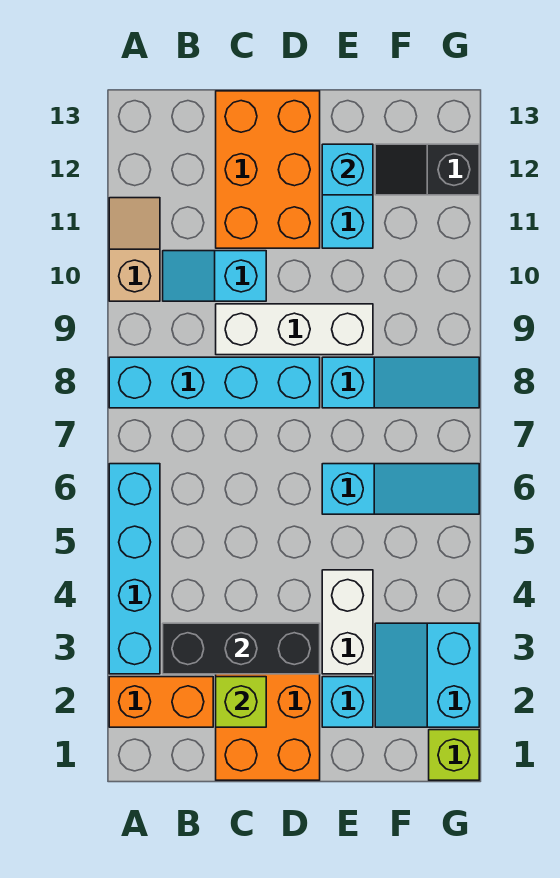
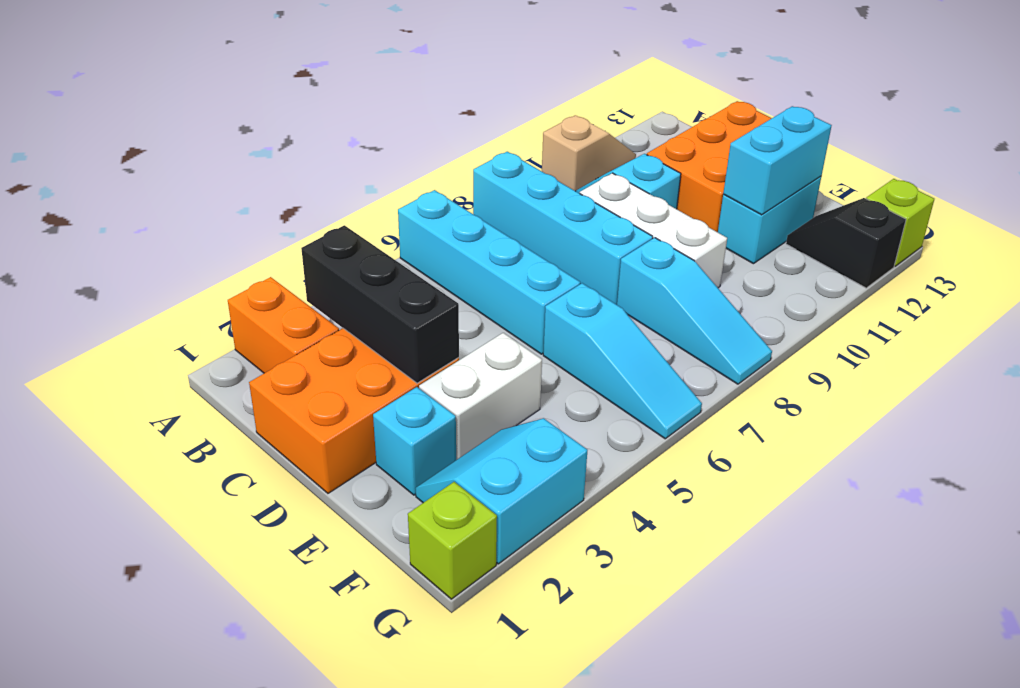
cyan 1x4 brick [109,464,160,674] -> cyan 1x4 brick turned to [398,190,580,354]
lime 1x1 brick [216,677,266,727] -> lime 1x1 brick moved to [866,179,934,266]
cyan 1x1 brick [322,144,373,195] -> cyan 1x2 brick [723,106,832,215]

